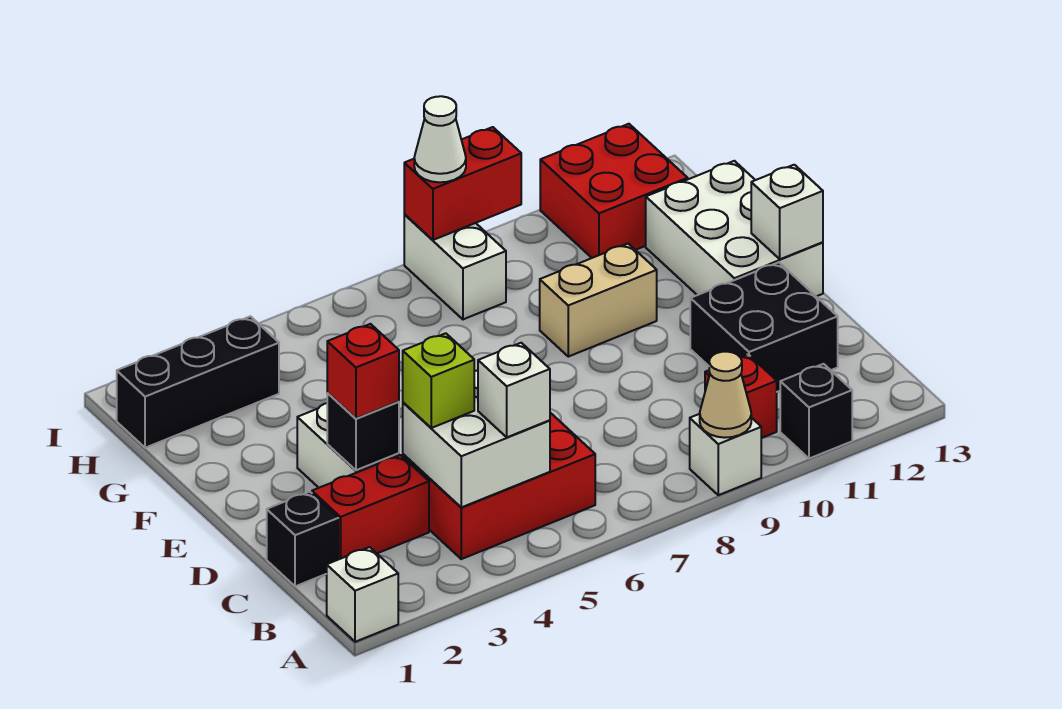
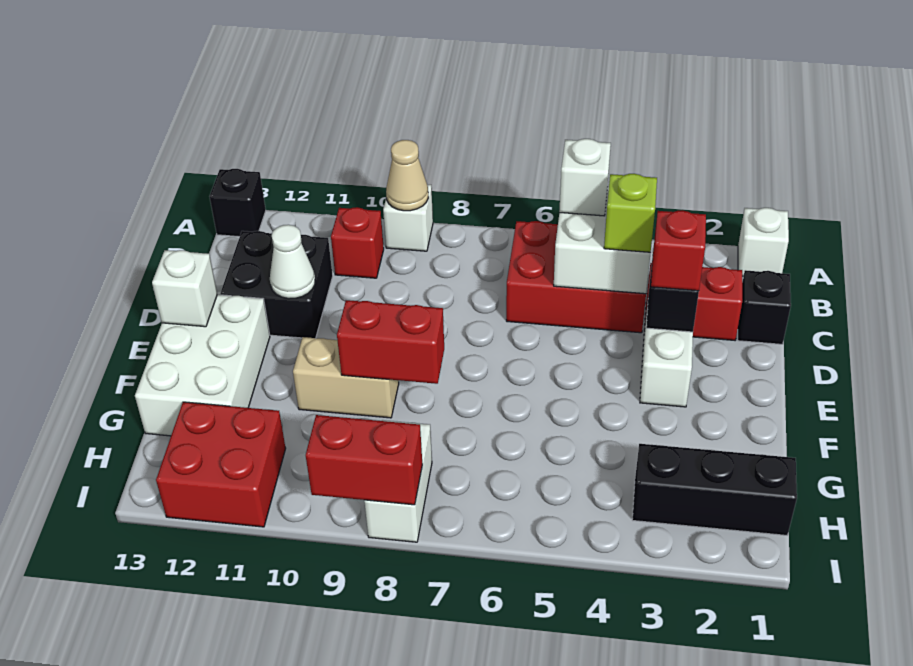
black 1x1 brick [780,364,852,459] -> black 1x1 brick moved to [210,169,266,237]
none -> red 1x2 brick [337,300,444,384]
white 1x1 cone [414,96,466,182] -> white 1x1 cone moved to [270,225,315,299]

